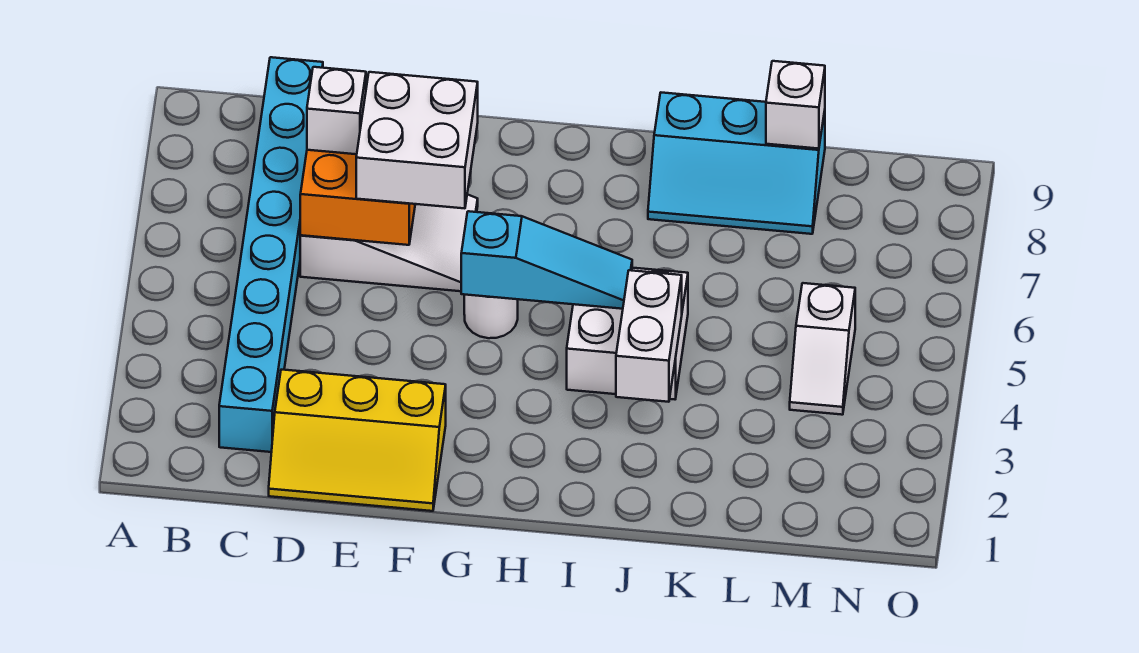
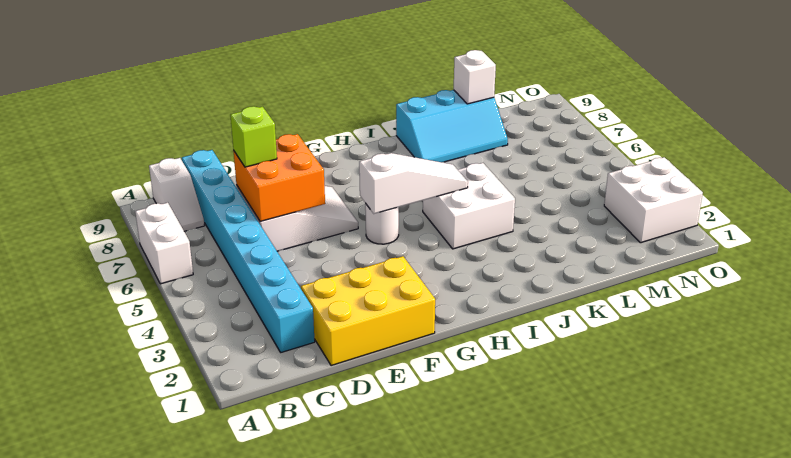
yellow 2x3 slope [269,370,446,511] -> yellow 2x3 brick [301,256,435,366]
white 1x1 brick [307,67,366,154] -> lime 1x1 brick [230,106,277,167]
white 2x2 brick [356,72,478,208] -> white 2x2 brick moved to [604,157,703,243]
cyan 1x3 slope [461,211,632,309] -> white 1x3 slope [359,153,468,214]
white 1x2 brick [616,270,682,402] -> white 1x2 brick moved to [135,203,193,284]
white 1x2 slope [790,283,855,415] -> white 1x2 slope moved to [149,158,205,231]

